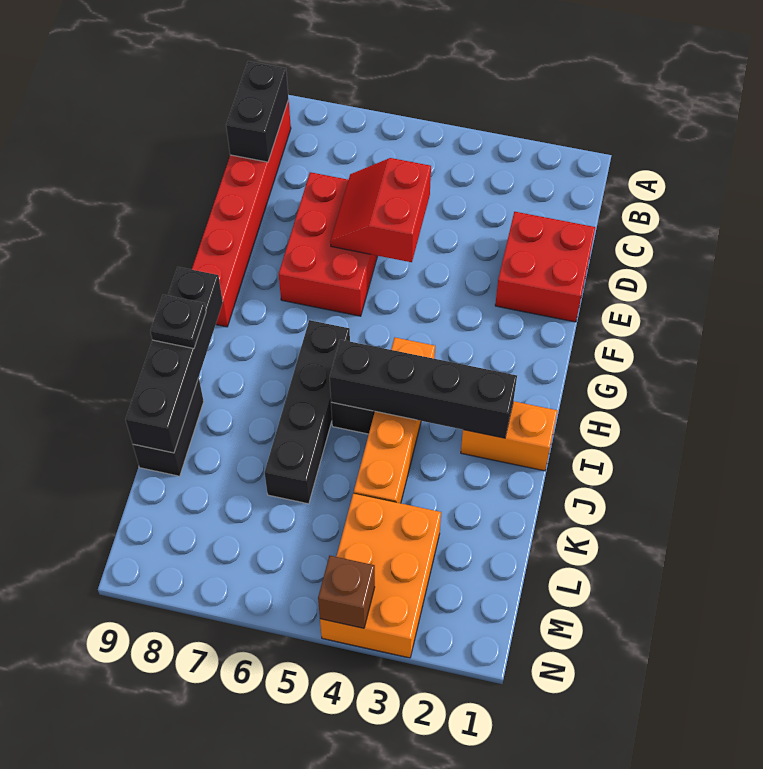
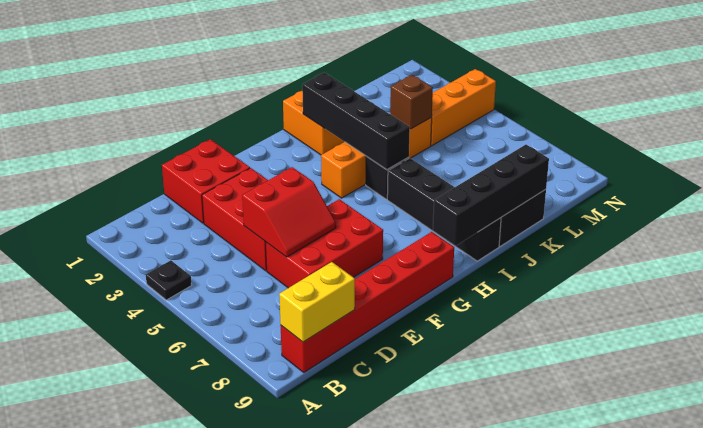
black 1x2 brick [226,61,289,162] -> yellow 1x2 brick [279,262,355,342]
none -> red 2x3 brick [202,168,268,271]
black 1x4 brick [265,320,350,504] -> black 1x4 brick turned to [387,158,501,261]
black 1x1 plate [150,295,206,349] -> black 1x1 plate moved to [146,260,191,300]
orange 2x3 brick [320,493,441,658] -> orange 1x3 brick [431,69,496,146]
brown 1x1 brick [318,556,375,628] -> brown 1x1 brick moved to [390,75,433,129]

